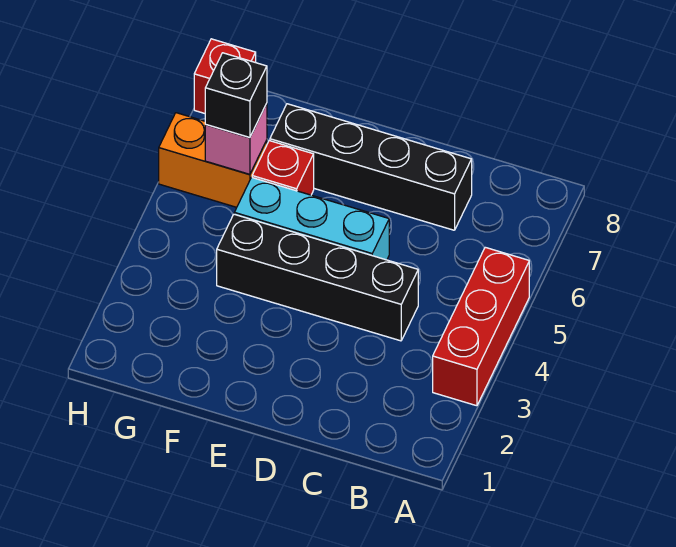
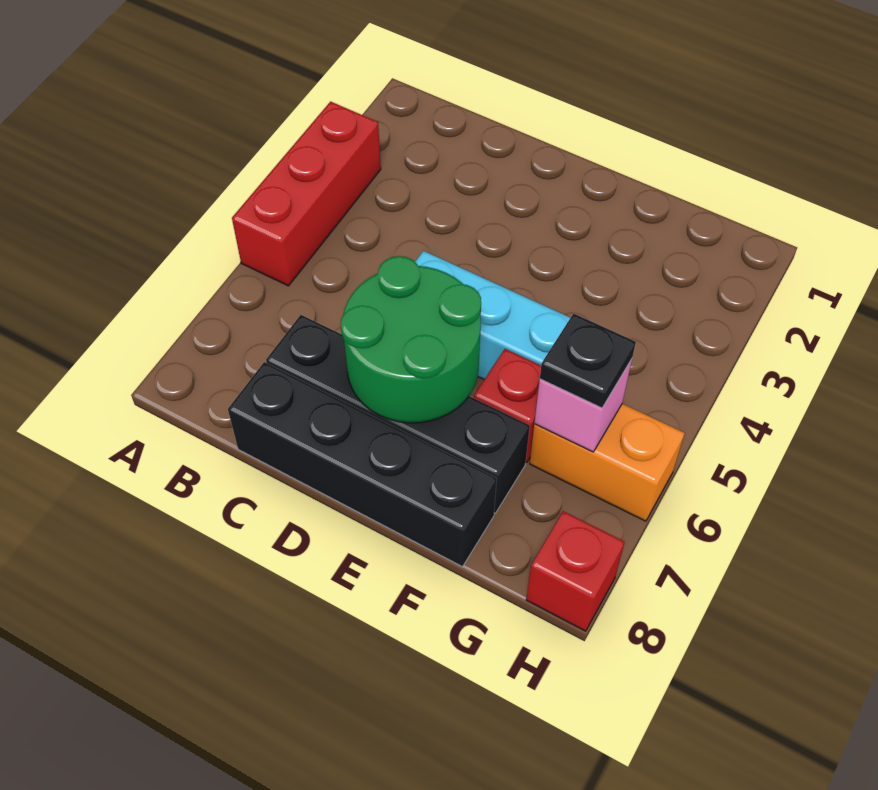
black 1x4 brick [217,214,418,341] -> black 1x4 brick moved to [228,362,497,567]
none -> green 2x2 round brick [341,256,481,423]
black 1x1 brick [205,53,267,137] -> black 1x1 plate [540,313,636,408]

